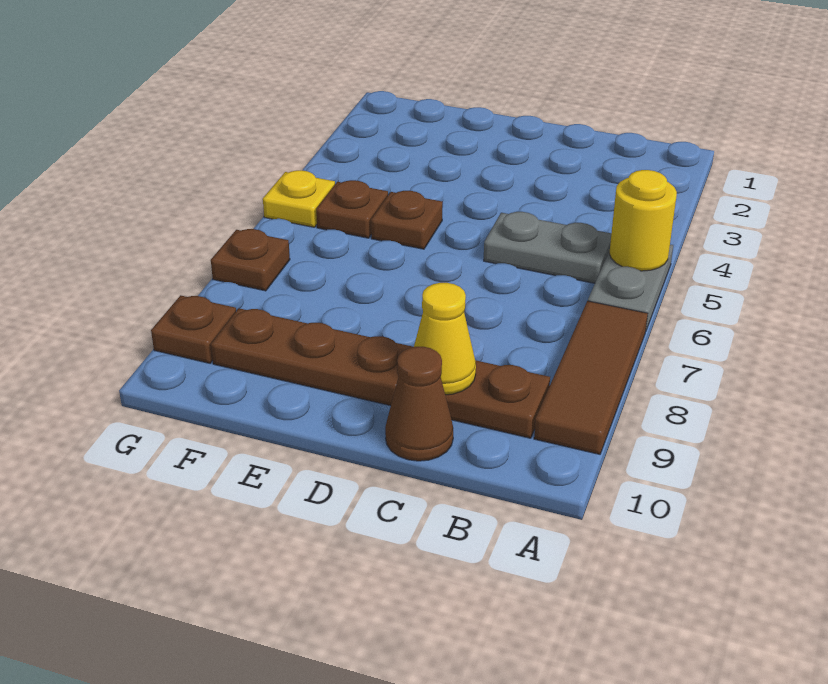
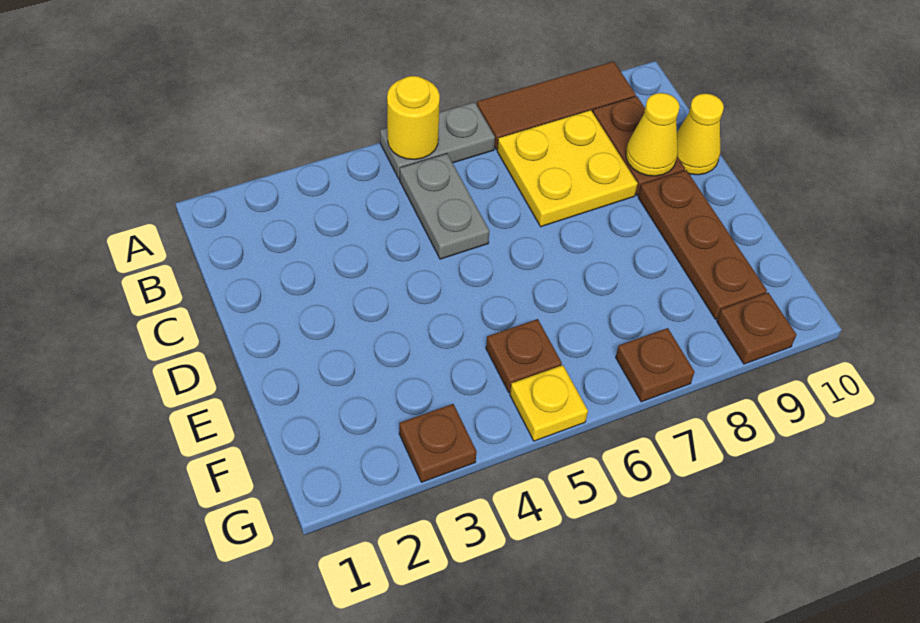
none -> yellow 2x2 plate [497,110,638,227]
brown 1x1 cone [385,347,453,461] -> yellow 1x1 cone [677,94,724,175]
brown 1x1 plate [371,191,443,249] -> brown 1x1 plate moved to [399,404,477,482]

